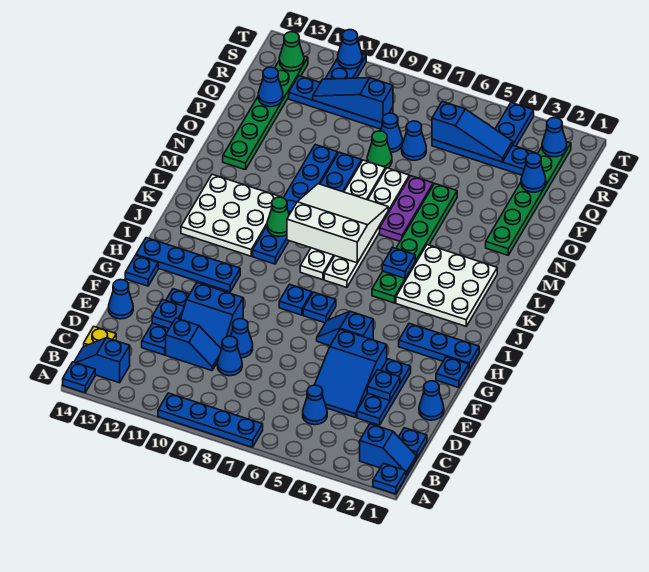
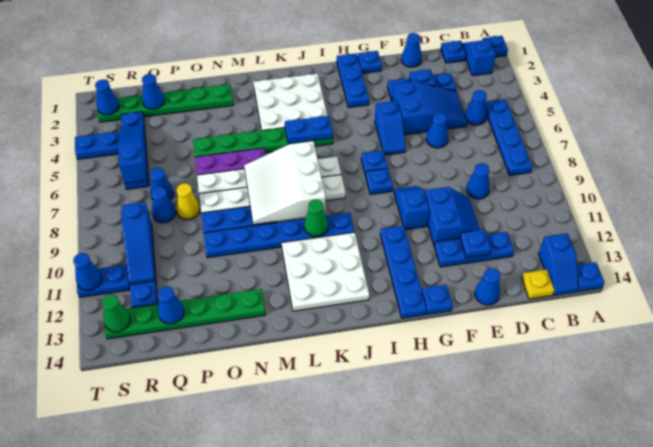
blue 1x4 plate [158,393,263,447] -> blue 1x4 plate moved to [486,99,532,175]
blue 1x2 slope [166,318,221,371] -> blue 1x2 slope moved to [394,186,430,230]
blue 1x1 cone [231,319,253,358] -> blue 1x1 cone moved to [426,113,448,148]
blue 1x1 plate [382,248,415,278] -> blue 1x2 plate [285,116,333,144]
green 1x1 cone [367,131,392,168] -> yellow 1x1 cone [176,183,200,219]

